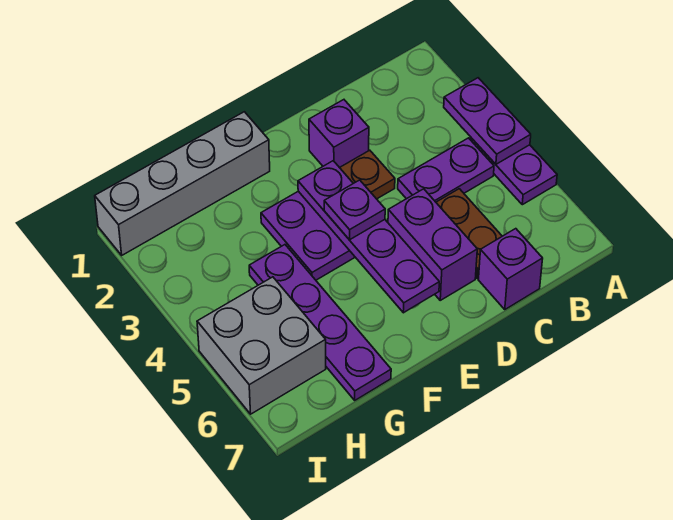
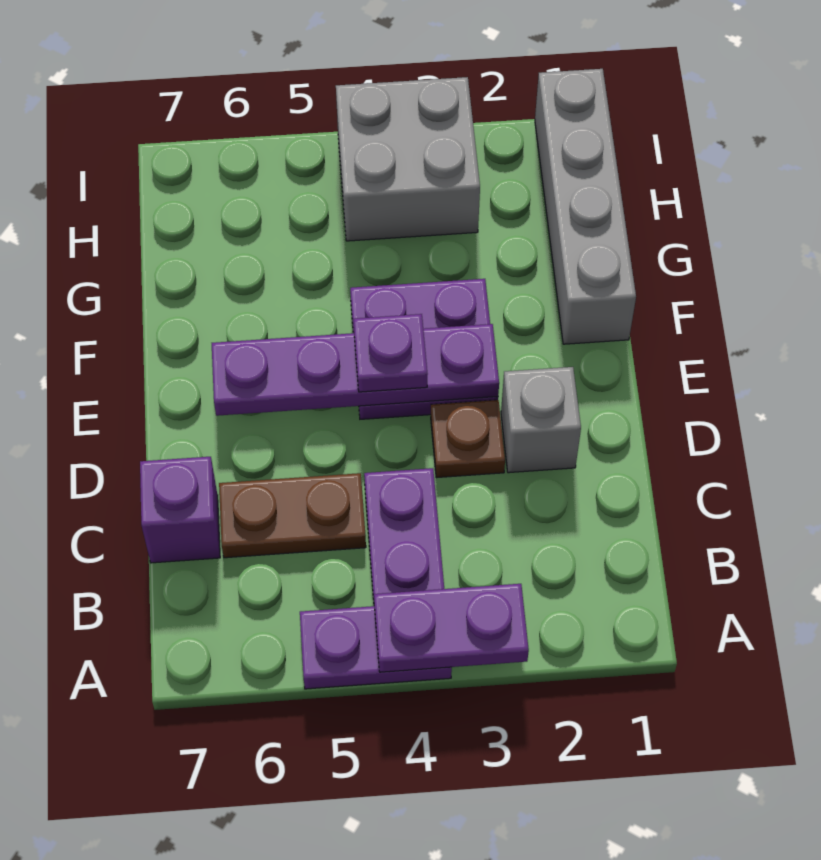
purple 1x1 brick [309,100,369,168] -> grey 1x1 brick [501,367,581,473]
purple 1x2 brick [388,189,477,300] -> none
purple 1x4 plate [249,245,391,400] -> none
grey 2x2 brick [197,277,326,414] -> grey 2x2 brick moved to [336,77,480,241]

